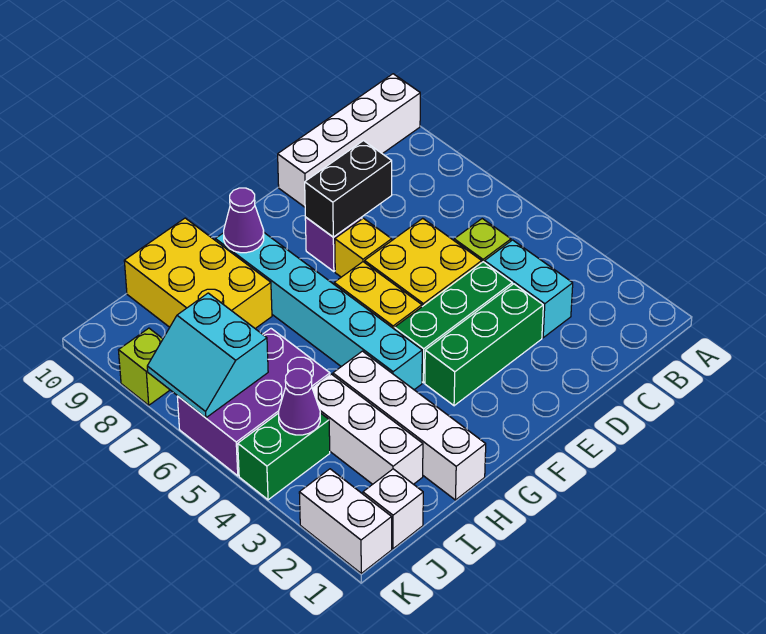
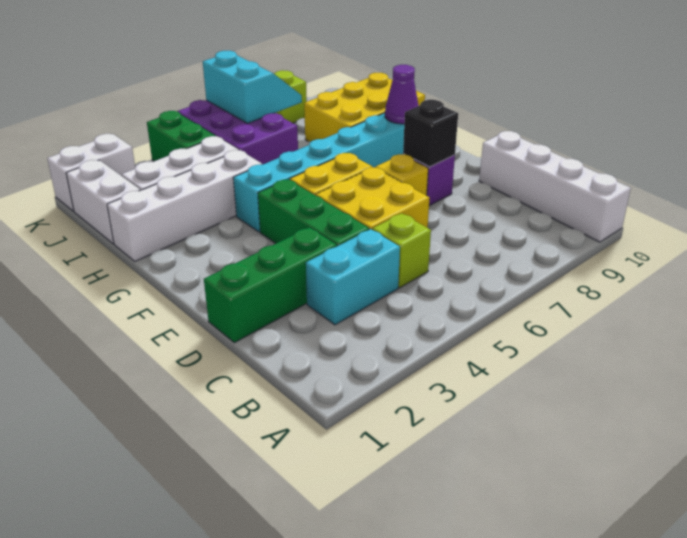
green 1x3 brick [425,284,543,406] -> green 1x3 brick turned to [204,227,337,343]
black 1x2 brick [305,141,392,237] -> black 1x1 brick [403,100,458,167]
white 1x1 brick [363,469,423,549] -> white 1x2 brick [66,160,140,244]
purple 1x1 cone [279,369,320,435] -> none
cyan 2x2 slope [147,293,268,418] -> cyan 2x2 slope turned to [203,51,302,123]

